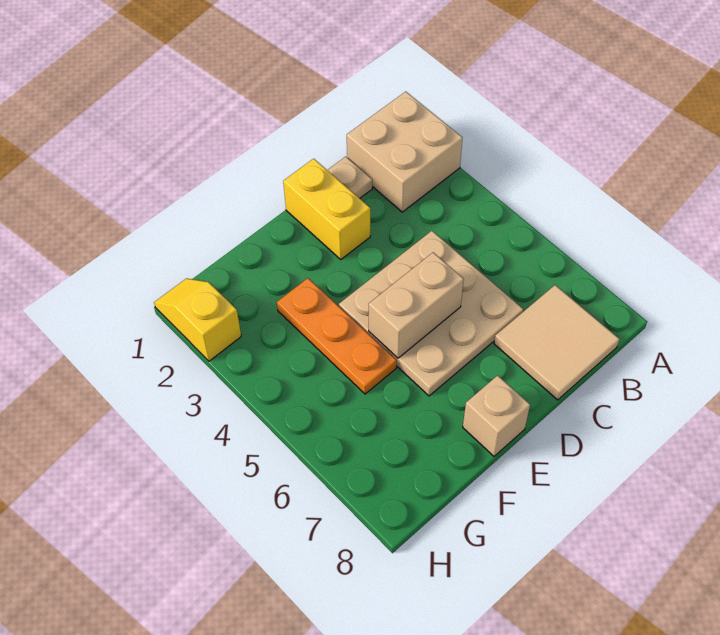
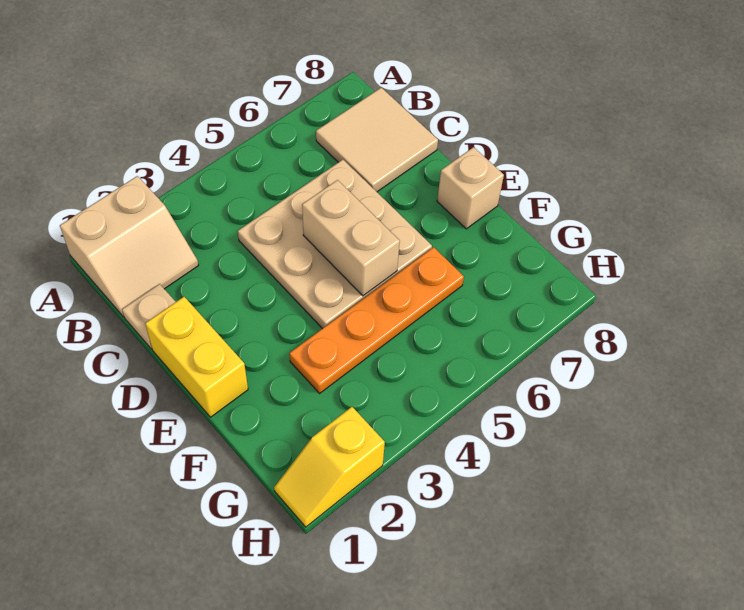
tan 2x2 brick [347,92,462,212] -> tan 2x2 slope [60,176,199,317]
yellow 1x2 brick [283,159,370,259] -> yellow 1x2 brick turned to [145,297,248,417]
orange 1x3 plate [277,278,397,394] -> orange 1x4 plate [289,247,464,393]

